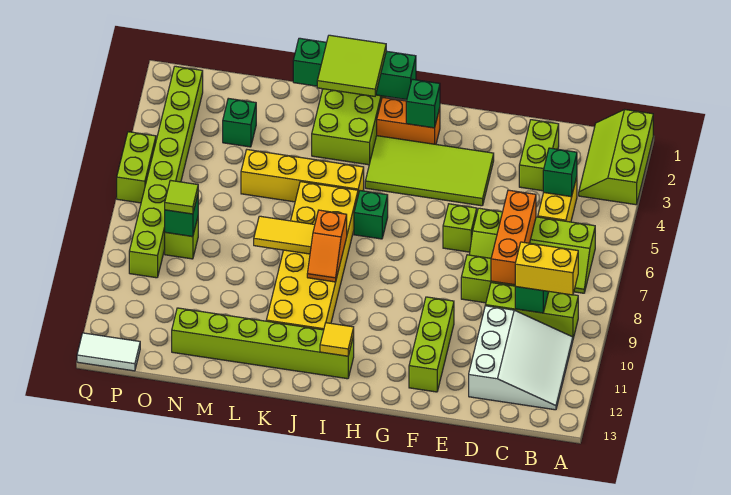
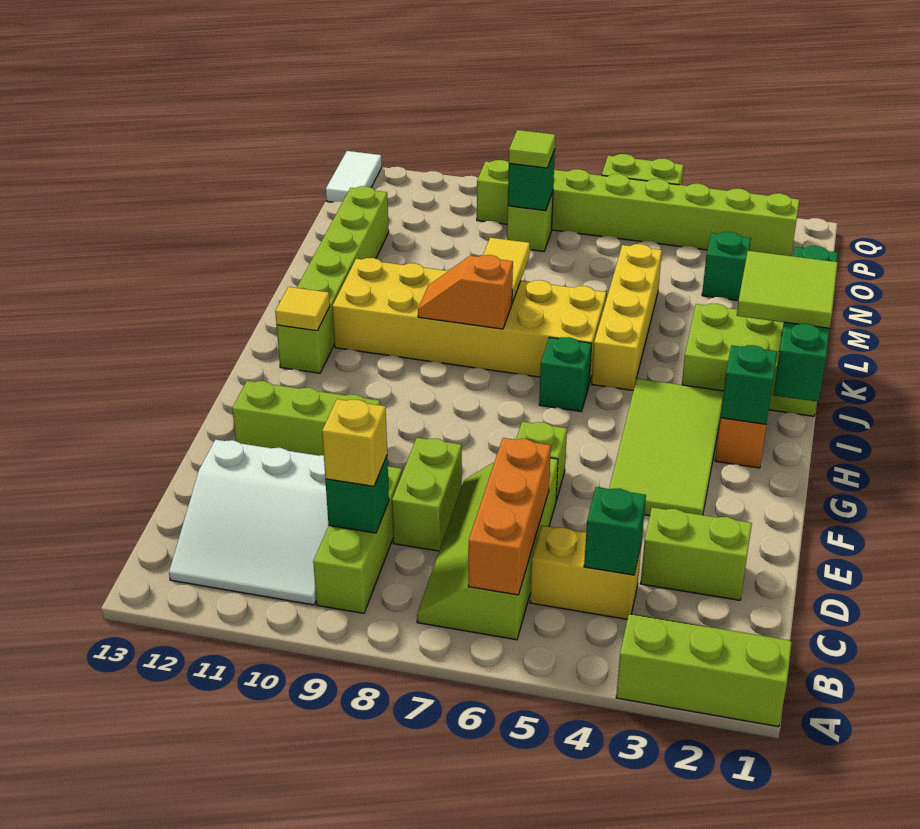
yellow 1x2 brick [515,242,578,295] -> yellow 1x1 brick [322,399,387,486]
orange 1x3 brick [491,190,536,285] -> orange 1x3 brick turned to [468,438,551,595]

